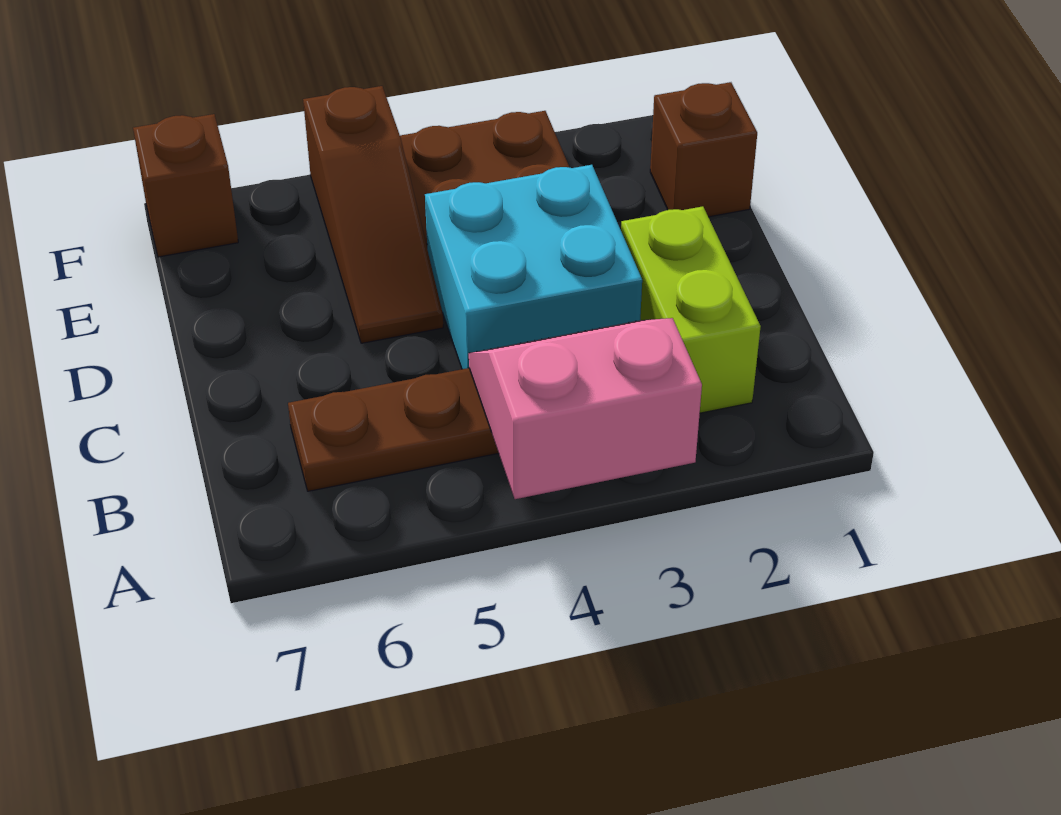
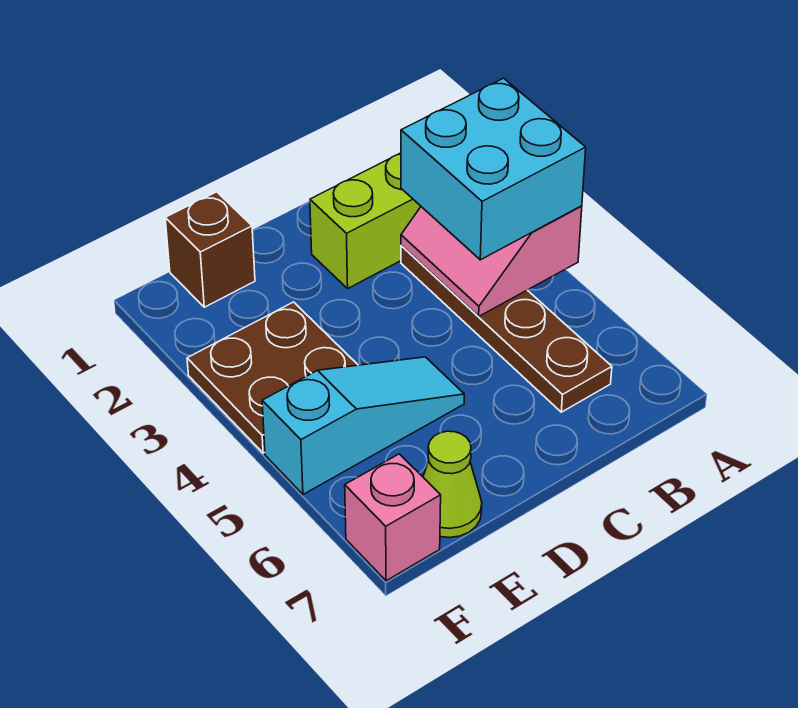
cyan 2x2 brick [425,165,642,369] -> cyan 2x2 brick moved to [401,78,586,260]
brown 1x3 slope [303,86,443,343] -> cyan 1x3 slope [262,357,464,494]
none -> lime 1x1 cone [423,431,482,538]
brown 1x1 brick [133,114,238,257] -> pink 1x1 brick [345,454,441,581]

